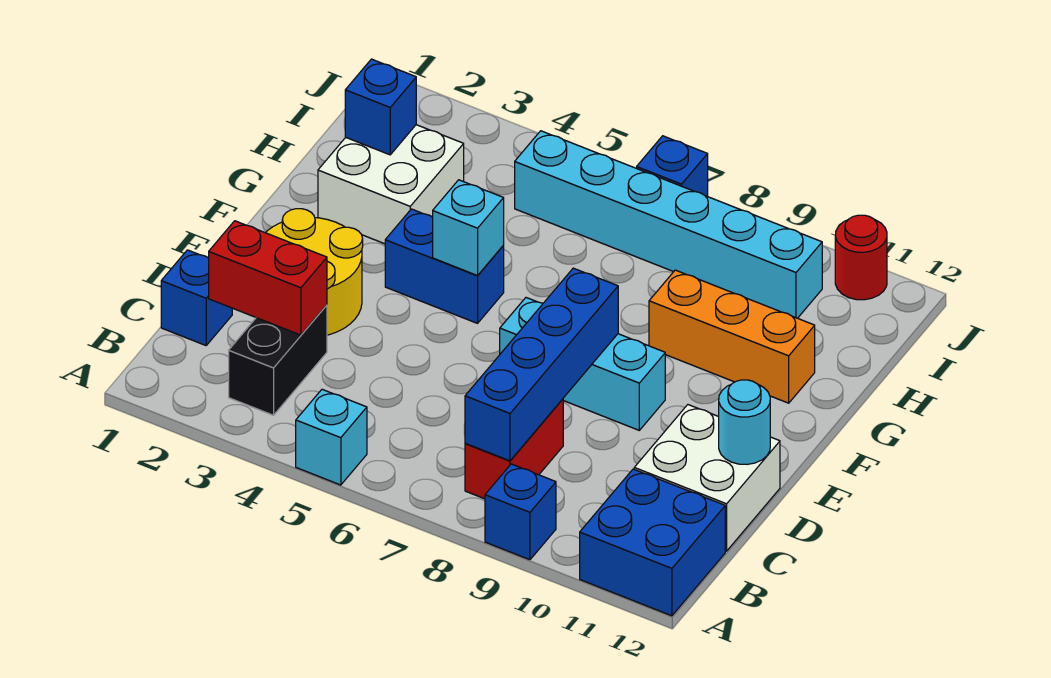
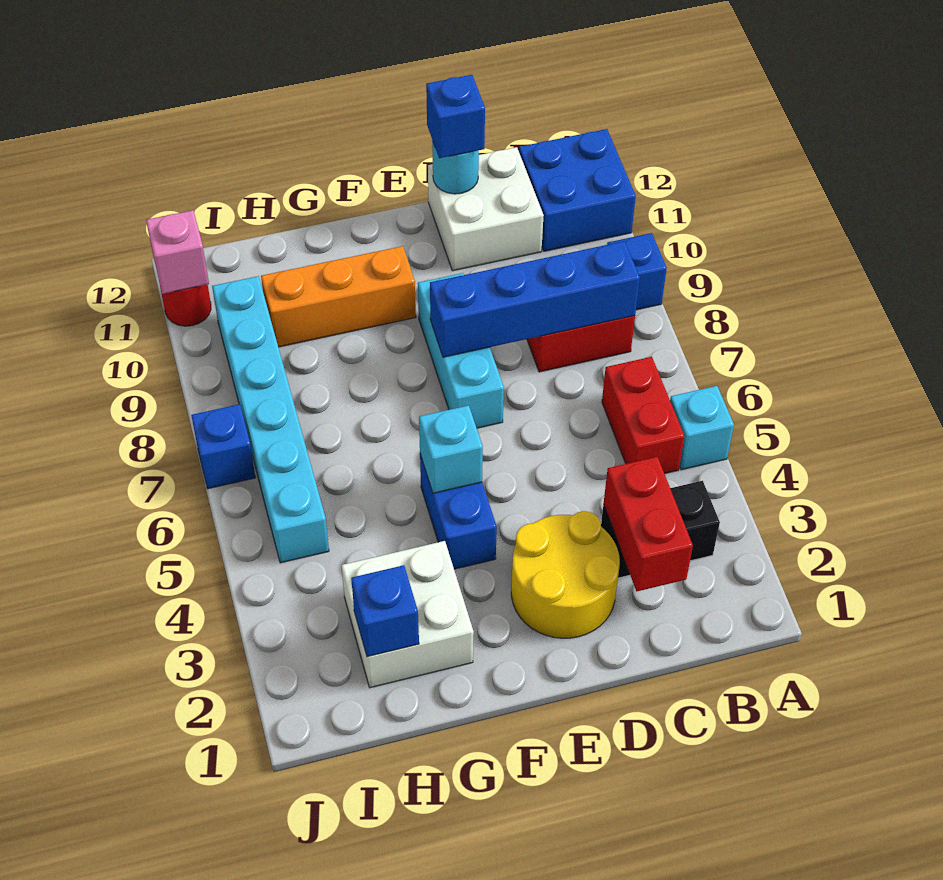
none -> red 1x2 brick [602,357,684,474]
blue 1x1 brick [161,250,232,345] -> blue 1x1 brick moved to [426,75,485,158]
orange 1x3 brick [649,270,815,403] -> orange 1x3 brick turned to [261,246,416,347]
none -> pink 1x1 brick [146,210,209,294]

